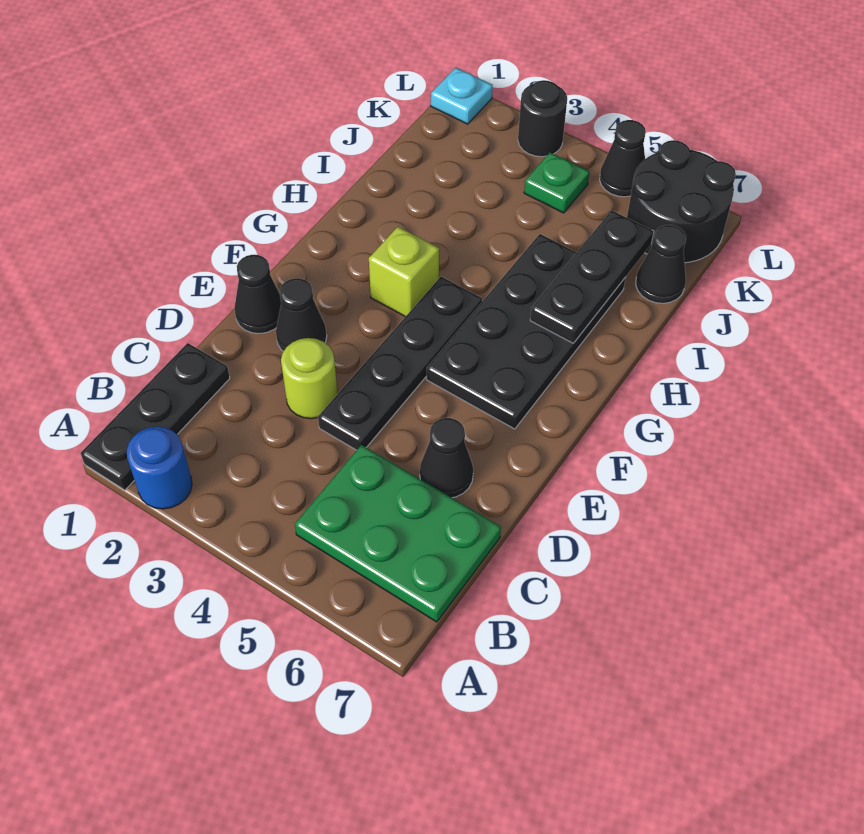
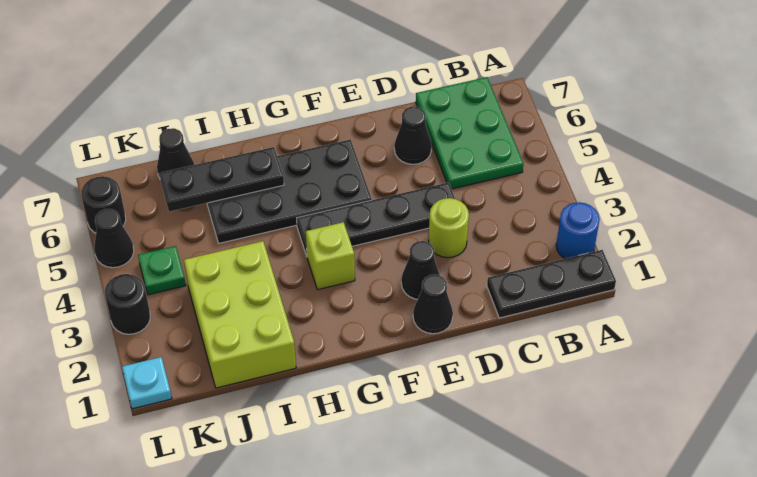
none -> lime 2x3 brick [184,241,296,388]
black 2x2 round brick [627,140,736,263] -> black 1x1 round brick [81,176,126,233]

